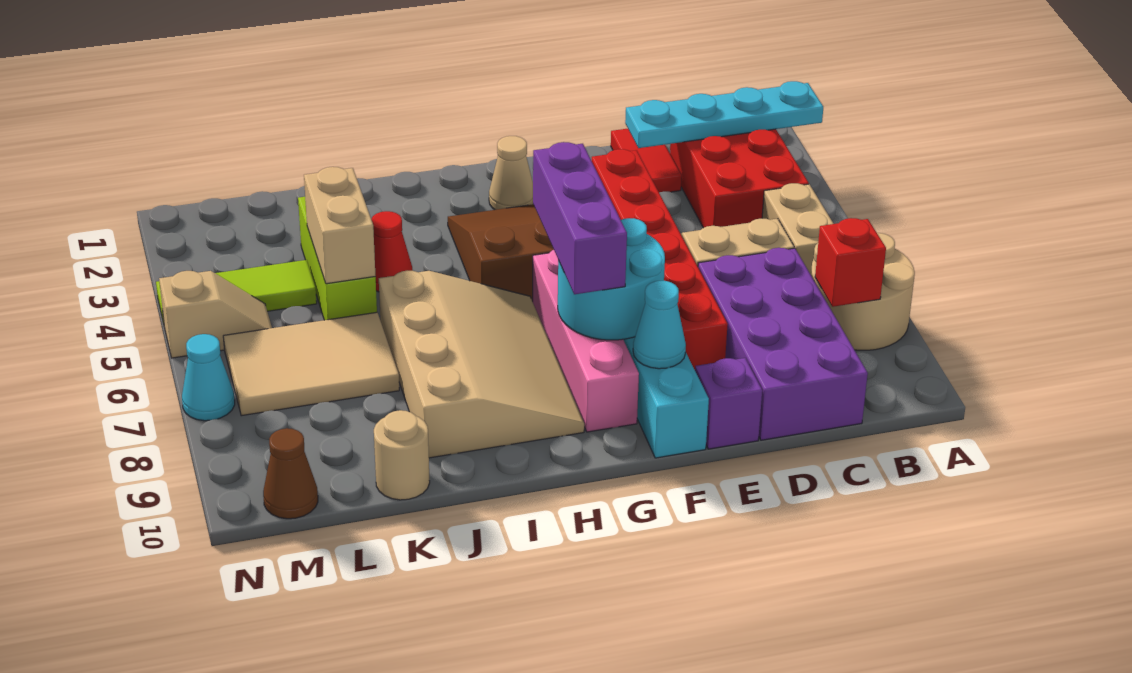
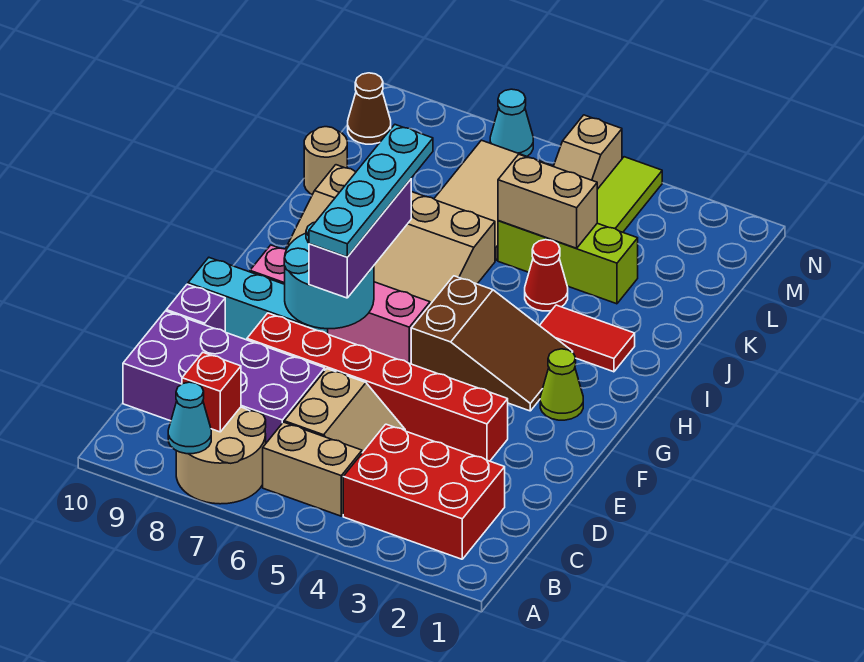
cyan 1x4 plate [625,81,823,148] -> cyan 1x4 plate moved to [309,125,433,257]
red 1x2 tile [611,129,682,192] -> red 1x2 tile moved to [539,305,635,372]
cyan 1x1 cone [633,281,686,369] -> cyan 1x1 cone moved to [168,382,211,454]
tan 1x1 cone [489,136,533,210] -> lime 1x1 cone [540,349,583,420]
purple 1x3 brick [533,142,627,294] -> purple 1x3 brick turned to [309,179,411,298]

